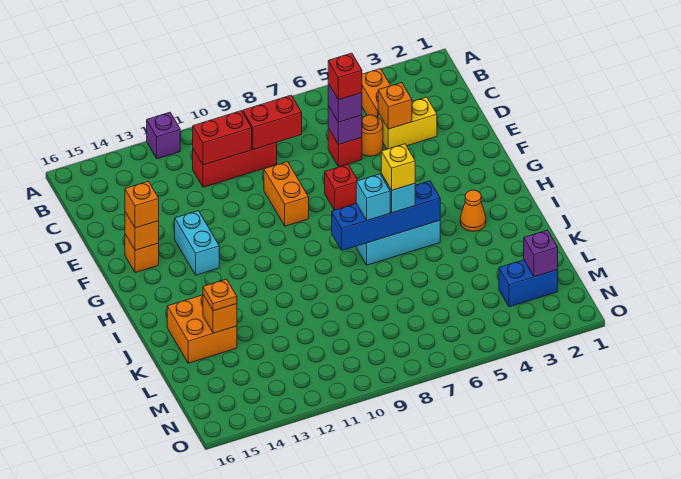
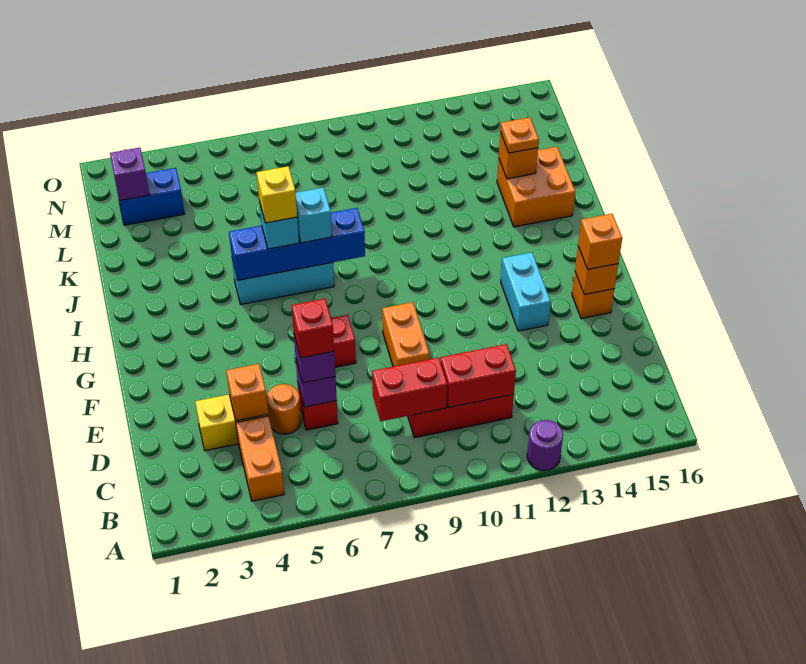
purple 1x1 brick [147,112,180,159] -> purple 1x1 round brick [527,420,563,471]
orange 1x1 cone [460,190,486,231] -> none

